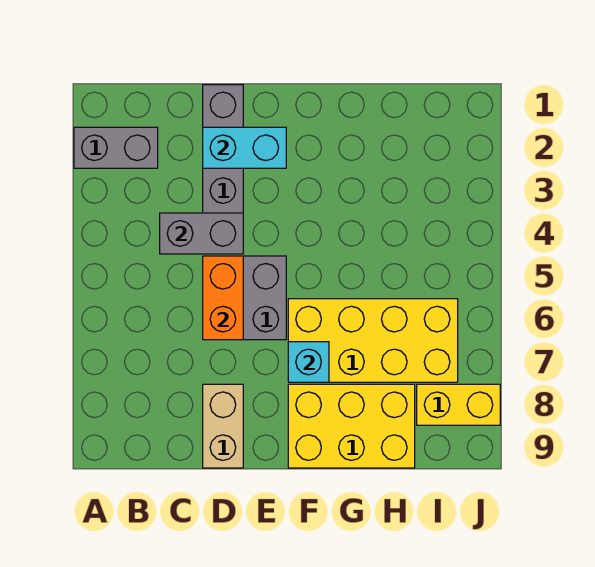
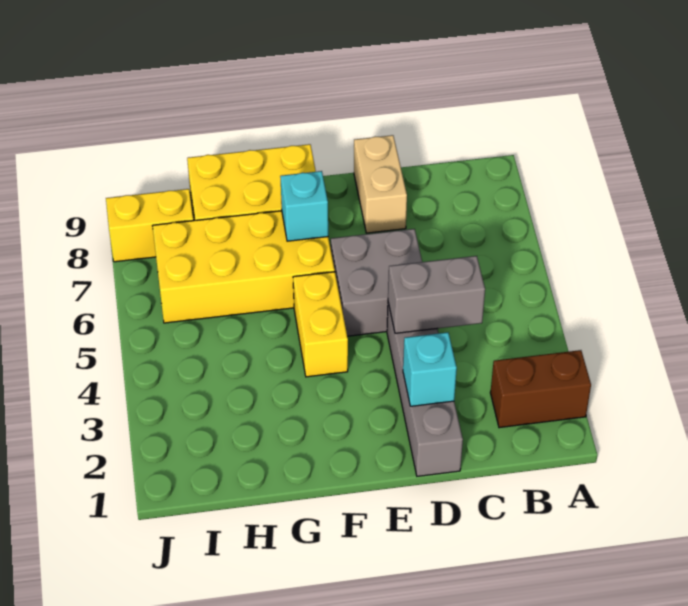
grey 1x2 brick [74,127,158,168] -> brown 1x2 brick [490,350,591,428]
cyan 1x2 brick [203,127,286,168] -> cyan 1x1 brick [403,332,457,406]
orange 1x2 brick [203,256,243,340] -> none
none -> yellow 1x2 brick [293,272,348,377]

